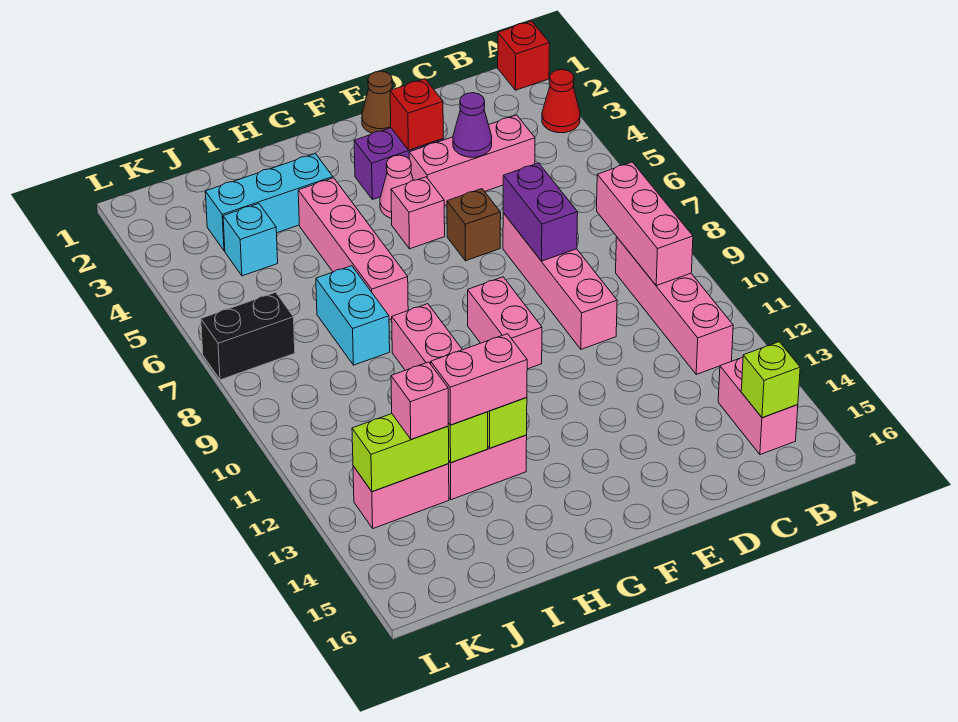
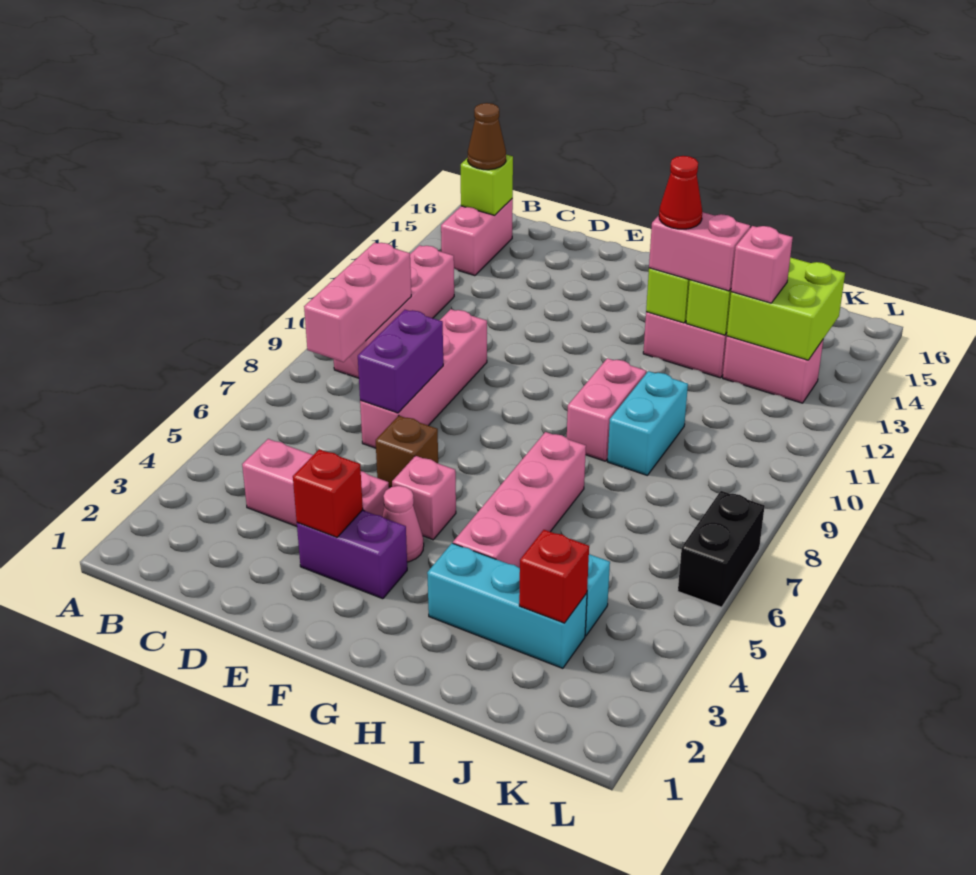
red 1x1 brick [498,21,550,90] -> red 1x1 brick moved to [519,530,589,623]
red 1x1 cone [542,69,580,133] -> red 1x1 cone moved to [659,156,702,229]
purple 1x1 cone [453,93,492,157] -> none
brown 1x1 cone [362,71,393,133] -> brown 1x1 cone moved to [468,103,506,170]
pink 1x2 brick [468,277,542,369] -> none
cyan 1x2 brick [316,266,390,365] -> cyan 1x2 brick moved to [608,371,688,475]
lime 1x2 brick [352,414,449,491] -> lime 2x2 brick [727,257,845,360]
black 1x2 brick [201,292,295,380] -> black 1x2 brick turned to [678,491,765,607]

